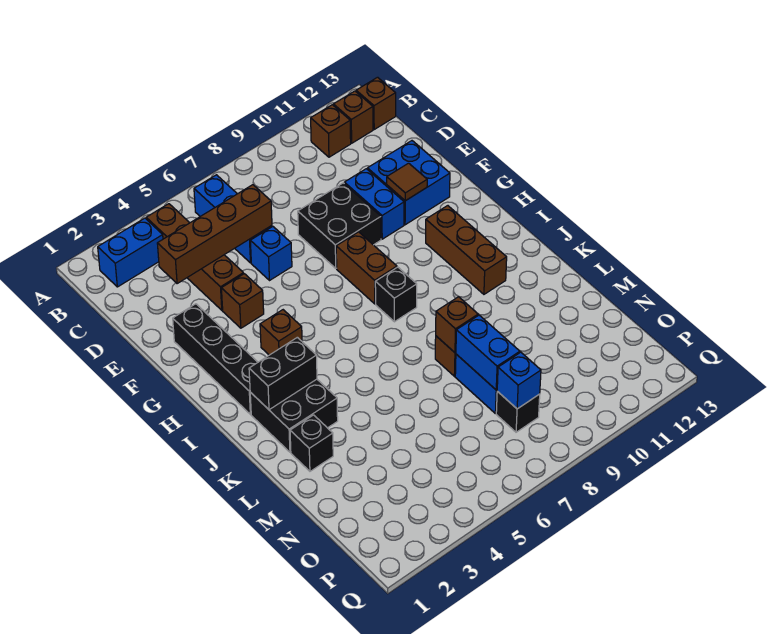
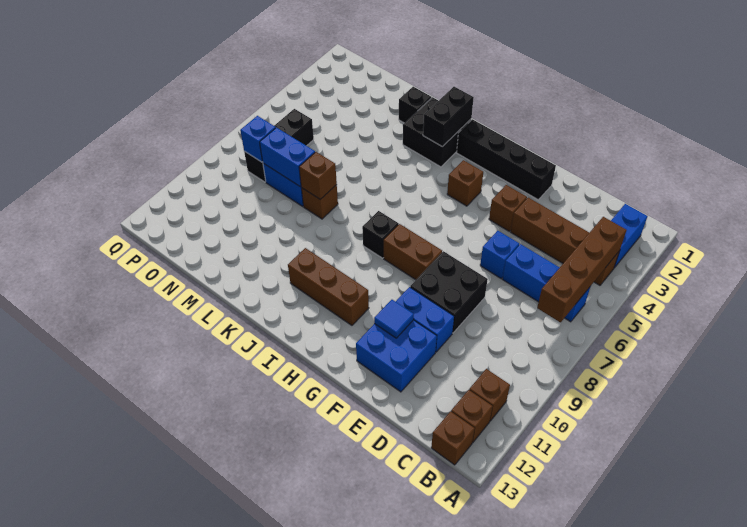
brown 1x4 brick [157,185,272,284] -> brown 1x4 brick moved to [537,217,626,323]
brown 1x1 tile [387,163,427,201] -> blue 1x1 tile [374,300,414,338]
black 1x1 brick [496,391,540,432] -> black 1x3 brick [244,109,314,182]

